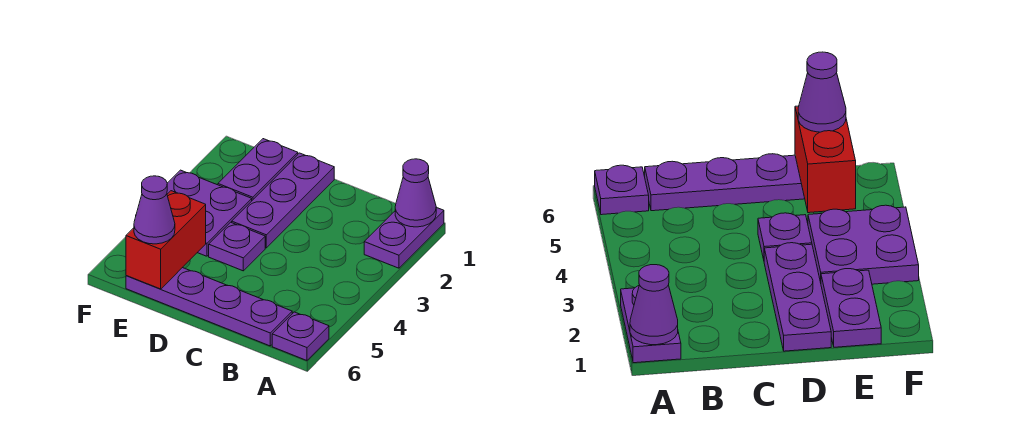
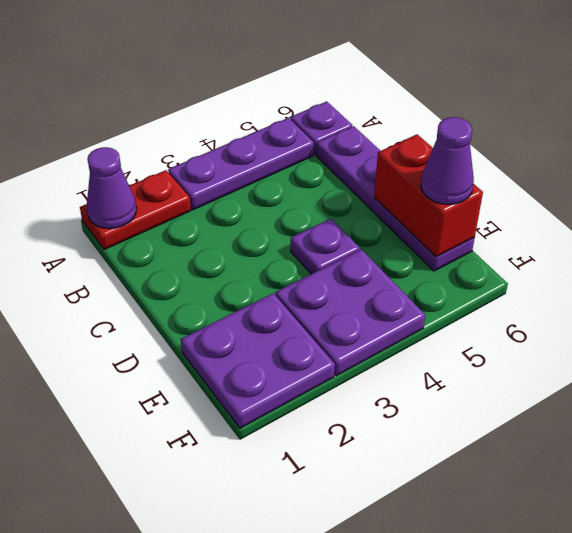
purple 1x2 plate [364,207,444,268] -> red 1x2 plate [80,170,191,250]
purple 1x3 plate [232,153,334,248] -> purple 1x3 plate moved to [168,118,314,210]
purple 1x2 plate [218,139,298,200] -> purple 2x2 plate [181,293,335,428]
red 1x2 brick [126,191,206,289] -> red 1x2 brick turned to [374,134,483,257]

